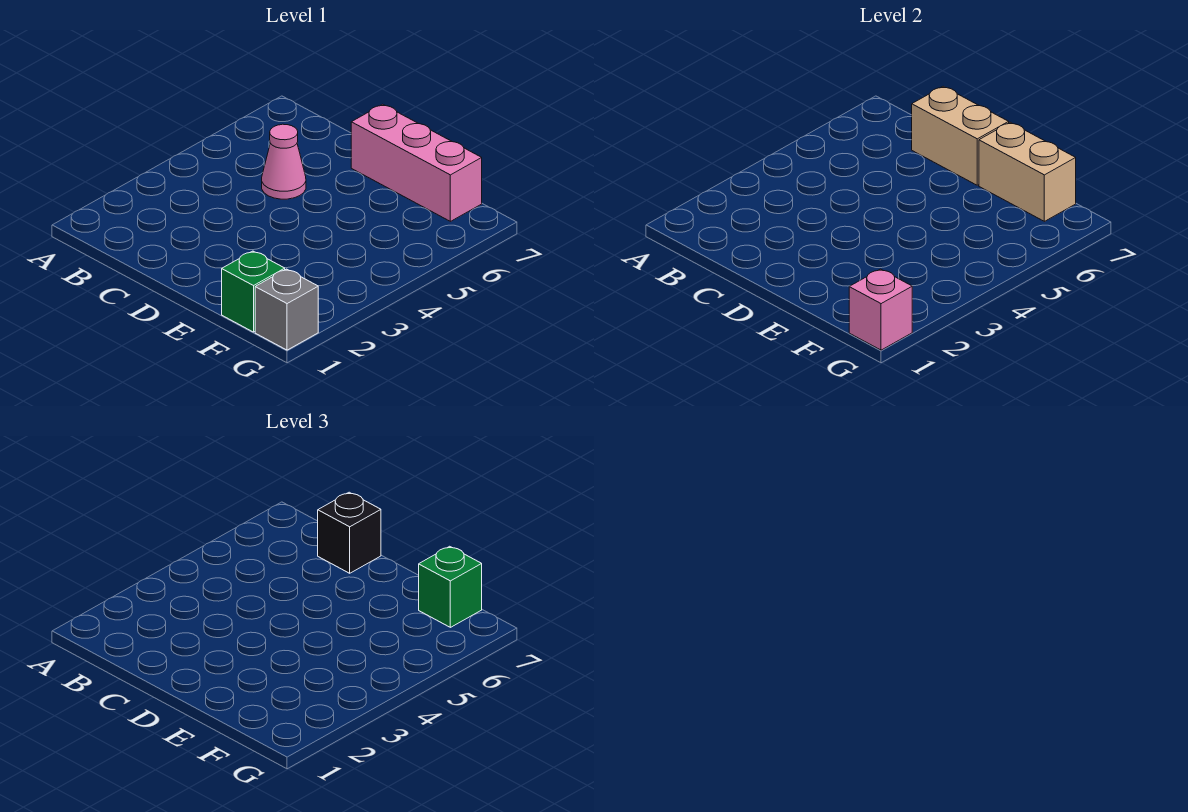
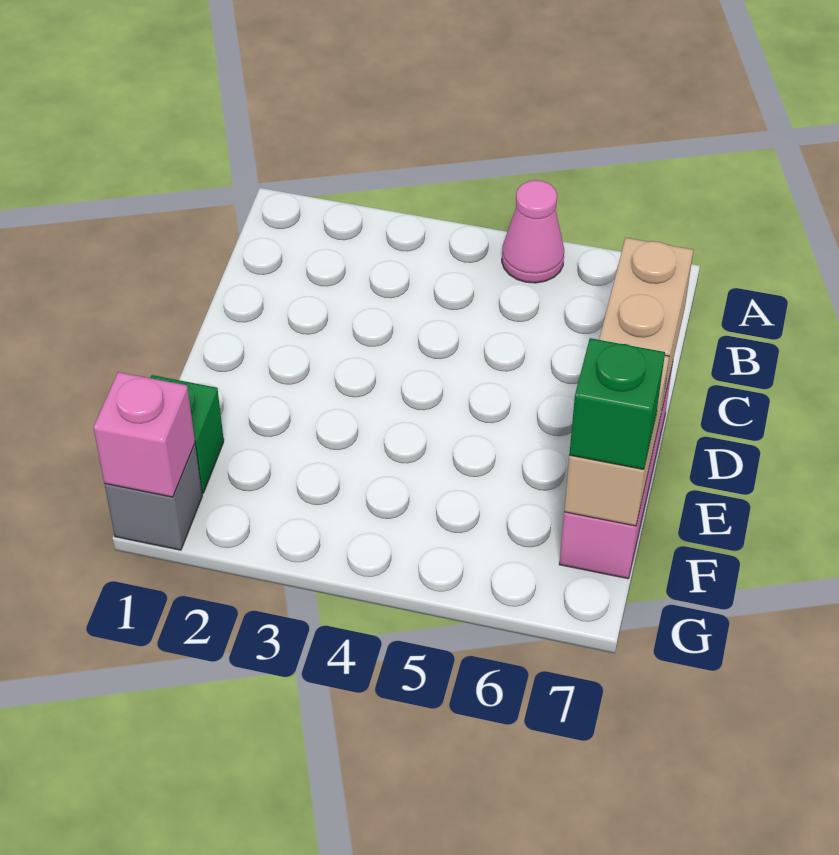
pink 1x1 cone [262,124,306,199] -> pink 1x1 cone moved to [502,180,564,283]
black 1x1 brick [318,492,381,573] -> none

